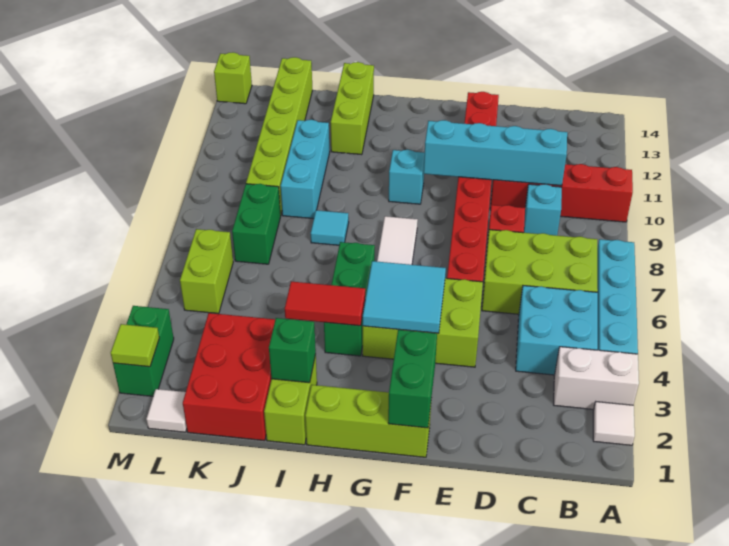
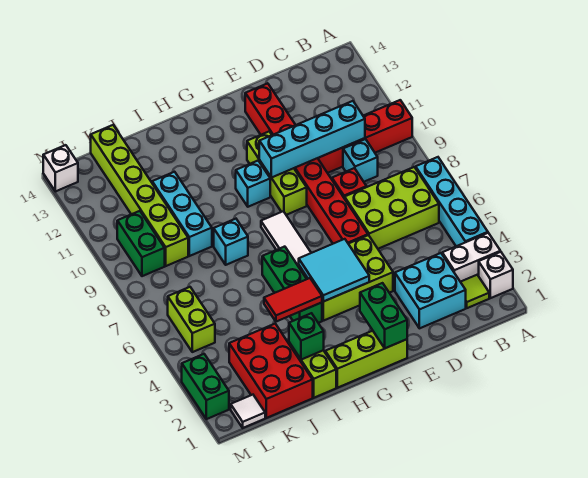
white 1x1 tile [593,402,635,445] -> white 1x1 brick [479,252,513,298]
cyan 2x2 brick [516,286,598,375] -> cyan 2x2 brick moved to [395,253,466,328]
cyan 1x1 tile [311,210,349,245] -> cyan 1x1 brick [214,219,248,265]
lime 1x3 brick [331,62,374,155] -> lime 1x3 brick moved to [247,132,307,215]
green 1x2 brick [232,184,281,264] -> green 1x2 brick moved to [117,211,165,276]
lime 1x1 tile [111,324,159,367] -> lime 1x1 tile moved to [461,275,489,308]
lime 1x1 brick [214,52,252,104] -> white 1x1 brick [43,145,78,191]

